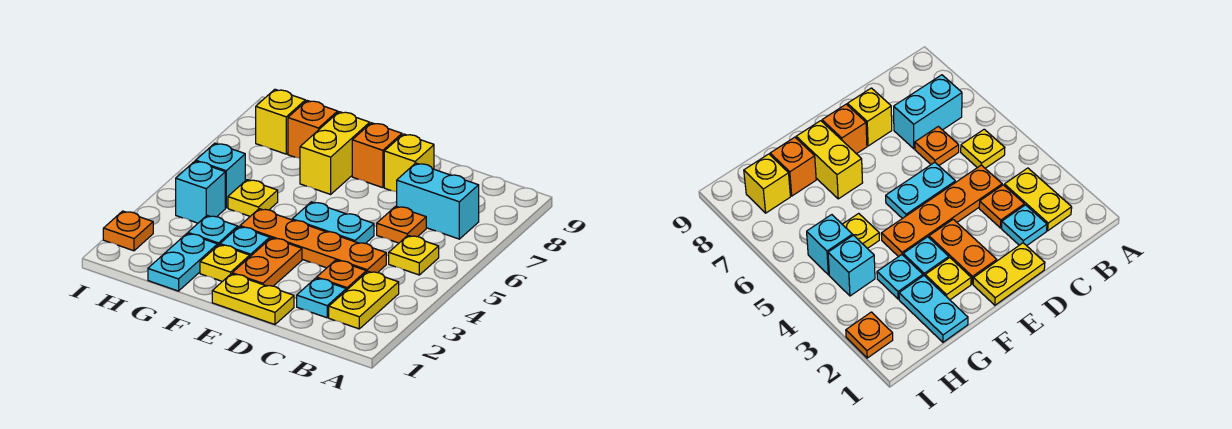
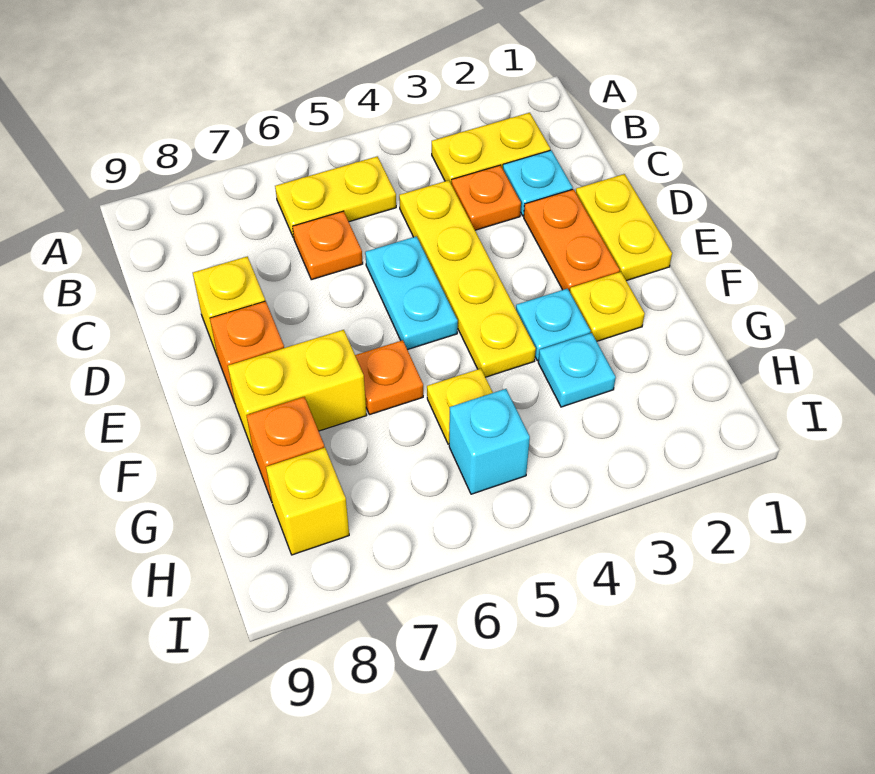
yellow 1x1 plate [389,235,439,275] -> yellow 1x2 plate [275,156,396,238]
cyan 1x2 brick [397,163,479,239] -> none
orange 1x4 plate [240,209,386,273] -> yellow 1x4 plate [399,180,536,377]
orange 1x2 plate [232,238,302,286] -> orange 1x2 plate turned to [524,189,620,292]
cyan 1x2 plate [148,234,218,291] -> none
cyan 1x1 brick [176,161,225,223] -> none
orange 1x1 plate [103,211,153,251] -> orange 1x1 plate moved to [355,340,423,415]

